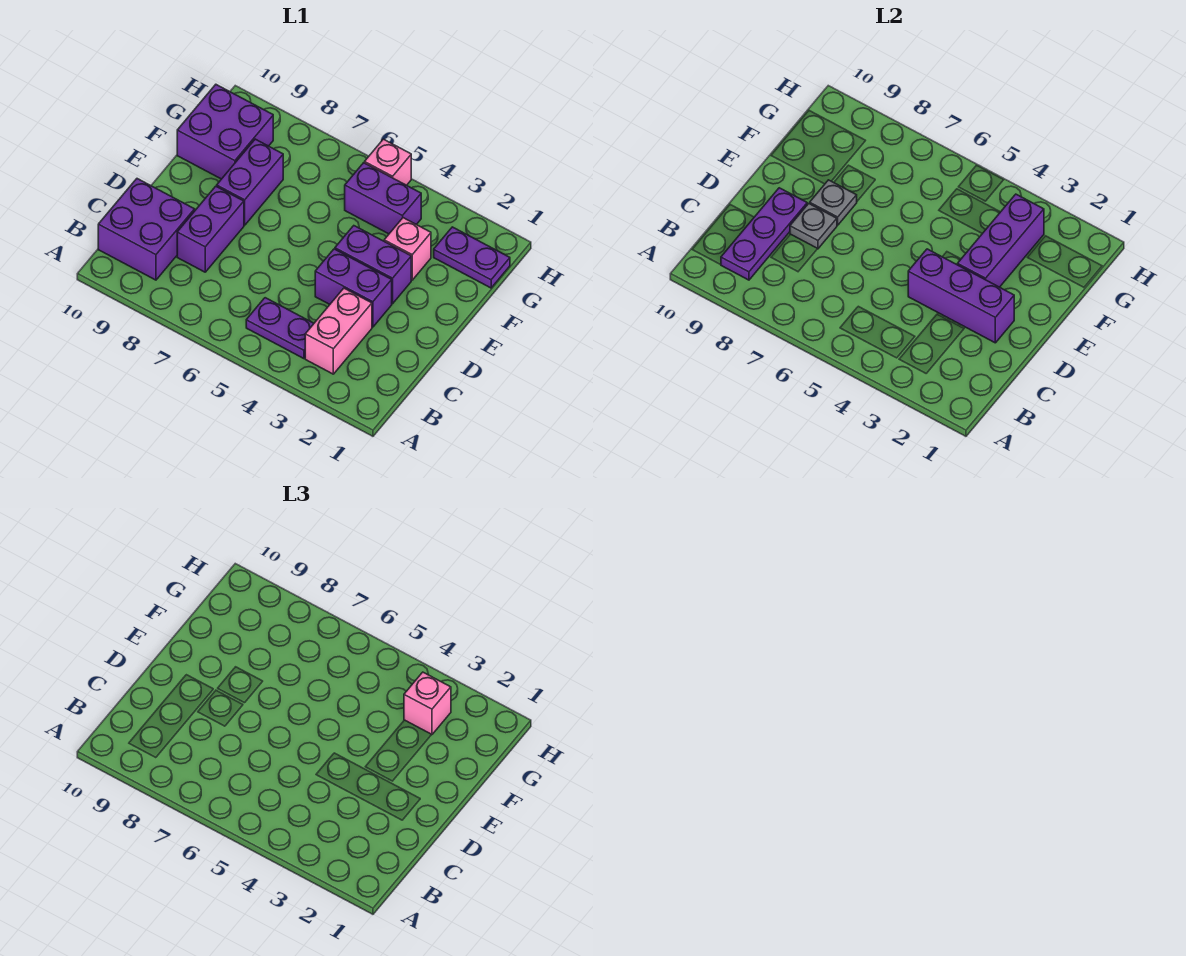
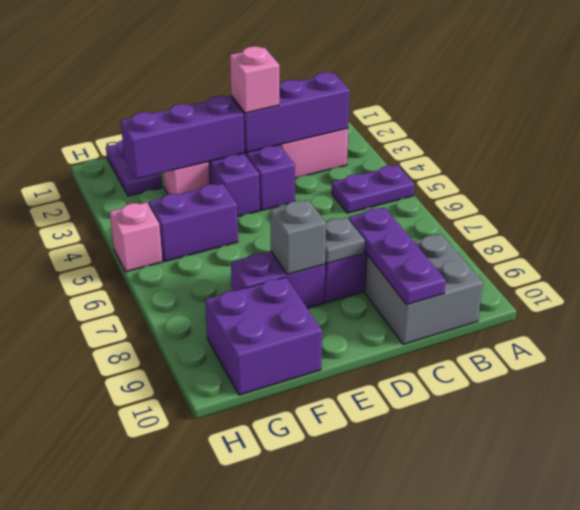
purple 1x2 plate [246,298,314,359] -> purple 1x2 plate turned to [332,165,414,213]
purple 2x2 brick [98,179,195,280] -> grey 2x2 brick [365,234,483,344]
purple 1x3 plate [721,188,807,280] -> purple 1x3 plate turned to [349,207,446,305]
purple 1x3 brick [908,249,1014,343] -> purple 1x3 brick turned to [231,72,350,153]
grey 1x1 plate [810,180,857,225] -> grey 1x1 brick [270,200,326,275]
pink 1x1 brick [404,672,451,735] -> pink 1x1 brick moved to [230,46,279,113]
purple 1x2 brick [345,163,421,234] -> purple 1x2 brick turned to [149,184,238,261]

